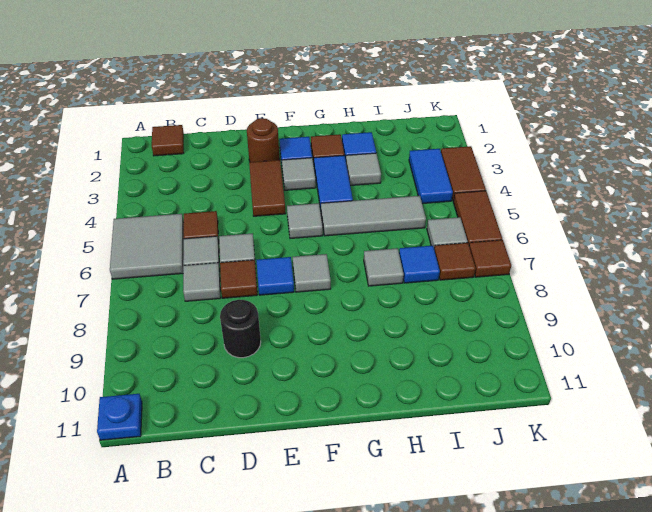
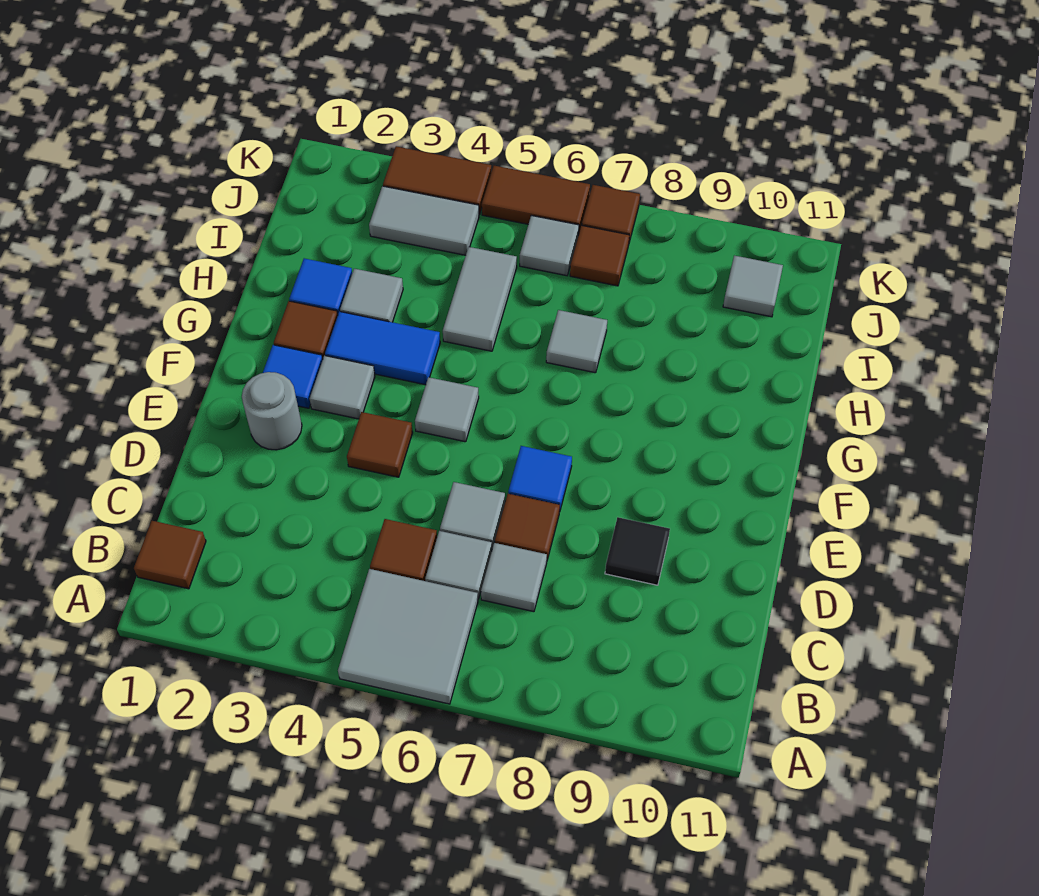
blue 1x1 plate [97,394,142,440] -> none
black 1x1 round brick [220,300,261,358] -> black 1x1 tile [605,517,670,585]
brown 1x1 round brick [247,118,279,162] -> grey 1x1 round brick [242,372,302,450]
brown 1x2 tile [249,160,286,216] -> brown 1x1 tile [347,412,413,477]
grey 1x1 tile [293,254,331,292] -> grey 1x1 tile moved to [723,256,783,317]
grey 1x3 tile [321,196,426,236] -> grey 1x2 tile [443,247,517,351]
blue 1x1 tile [399,246,440,283] -> none
blue 1x2 tile [409,149,453,204] -> grey 1x2 tile [369,186,479,255]

